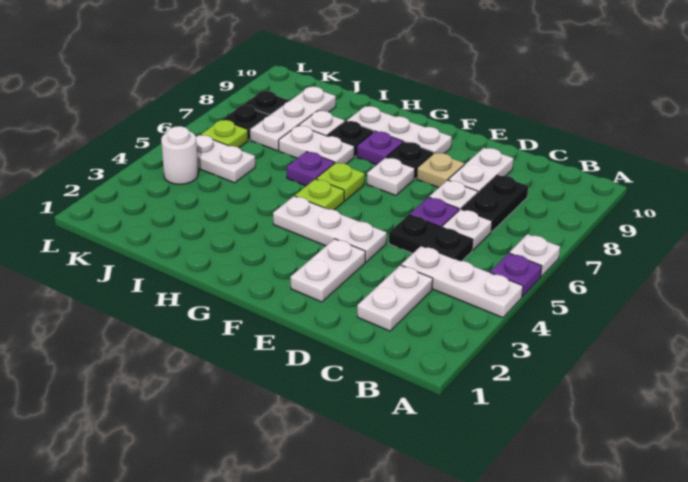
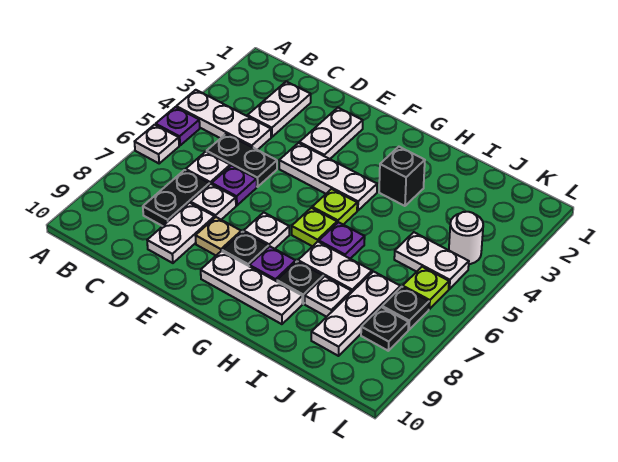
none -> black 1x1 brick [379,147,425,206]

